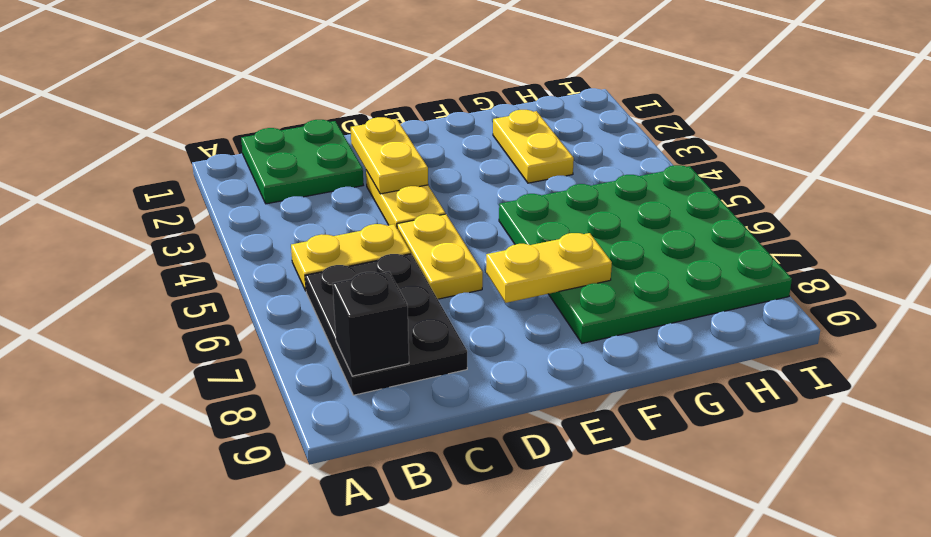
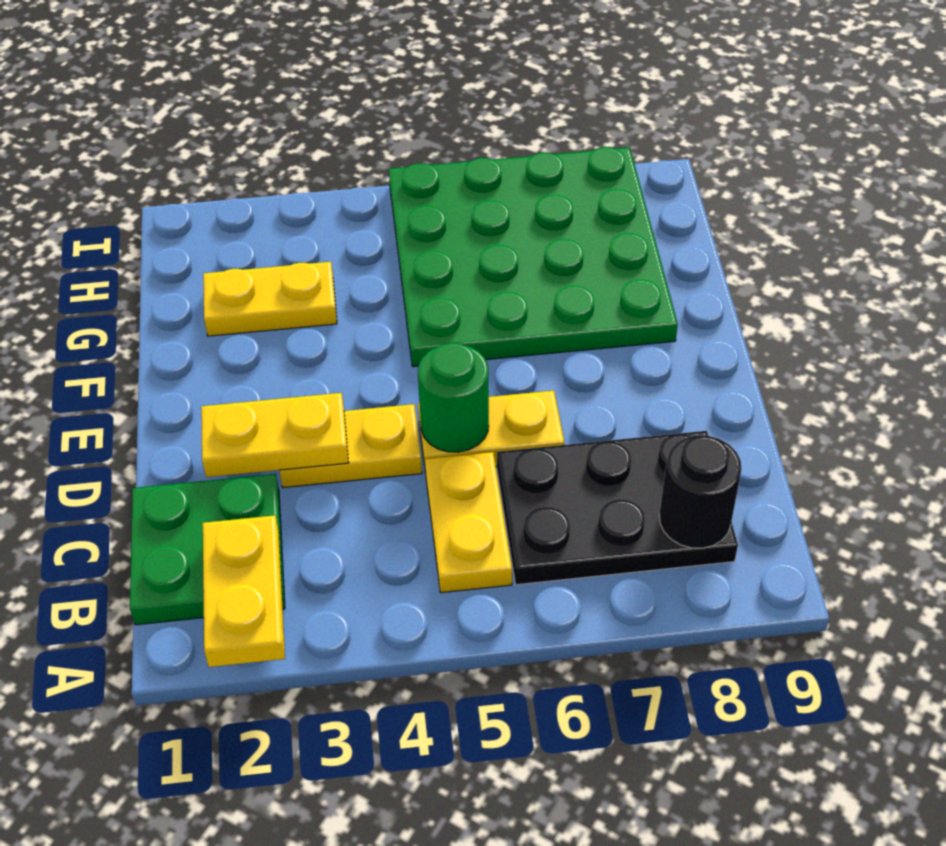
black 1x1 brick [333,272,409,376] -> black 1x1 round brick [660,436,741,548]
none -> green 1x1 round brick [418,343,489,452]
yellow 1x2 plate [486,233,612,303] -> yellow 1x2 plate moved to [203,515,285,667]

